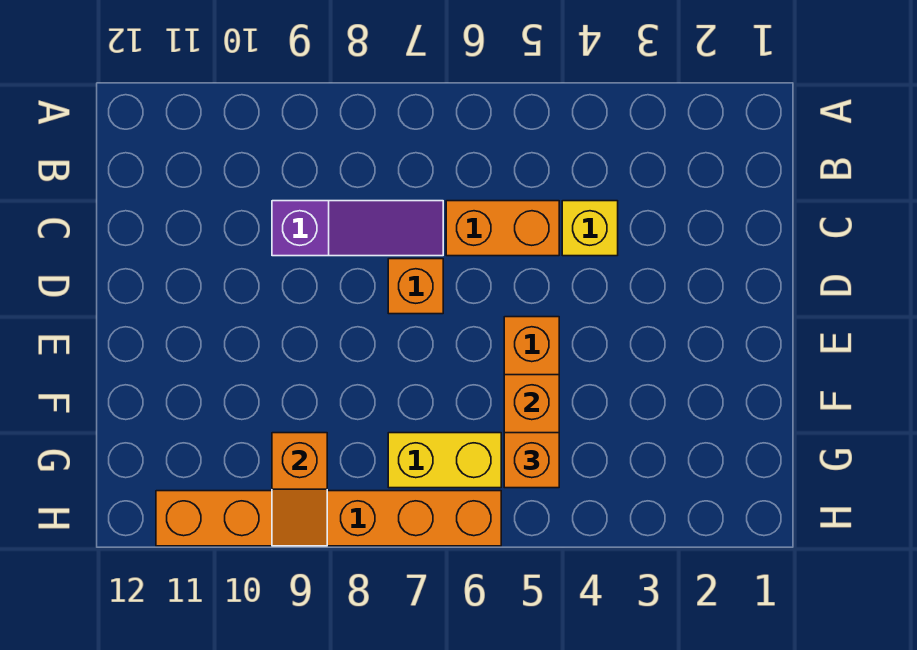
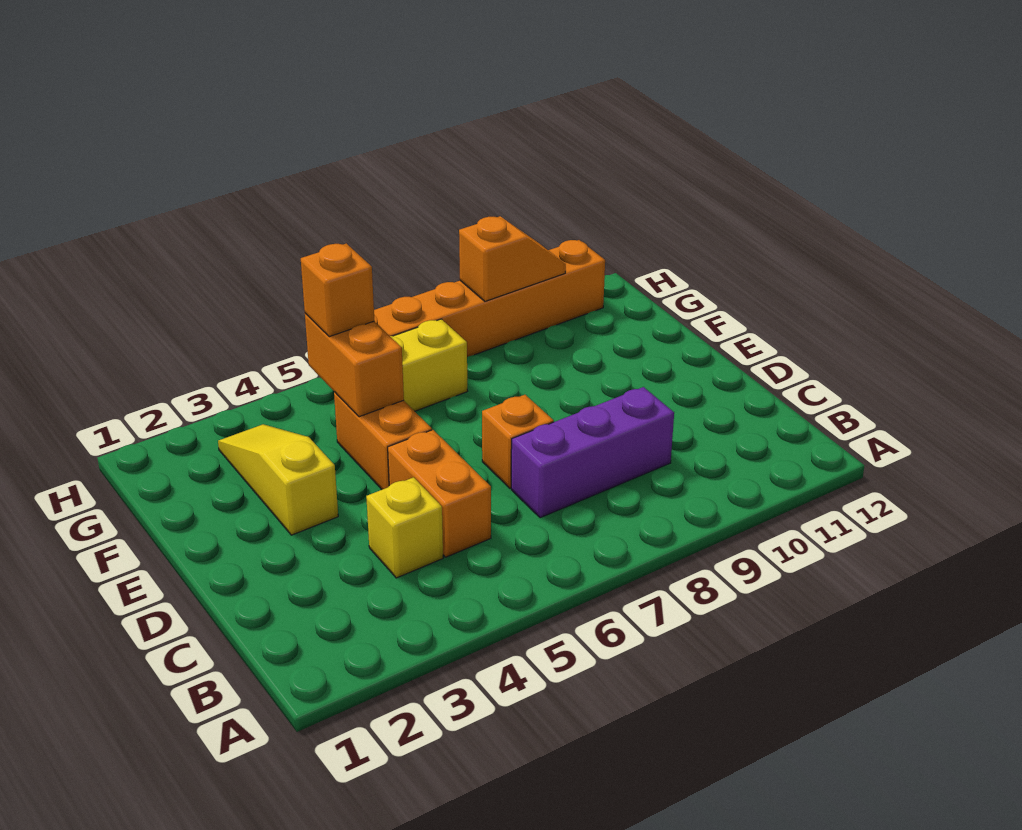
orange 1x2 brick [446,201,559,256] -> orange 1x2 brick turned to [388,430,491,557]
purple 1x3 slope [272,201,443,256] -> purple 1x3 brick [511,387,674,518]
none -> yellow 1x3 slope [218,424,338,535]
orange 1x2 slope [272,433,327,546] -> orange 1x2 slope turned to [459,216,566,301]

